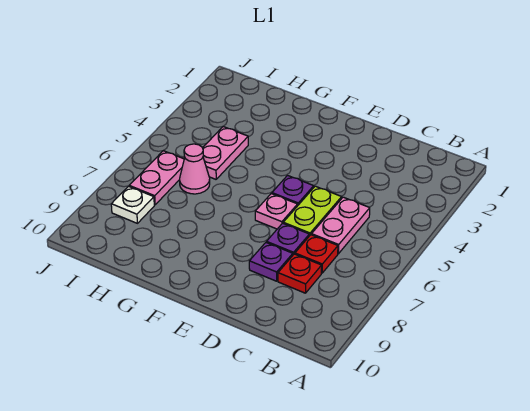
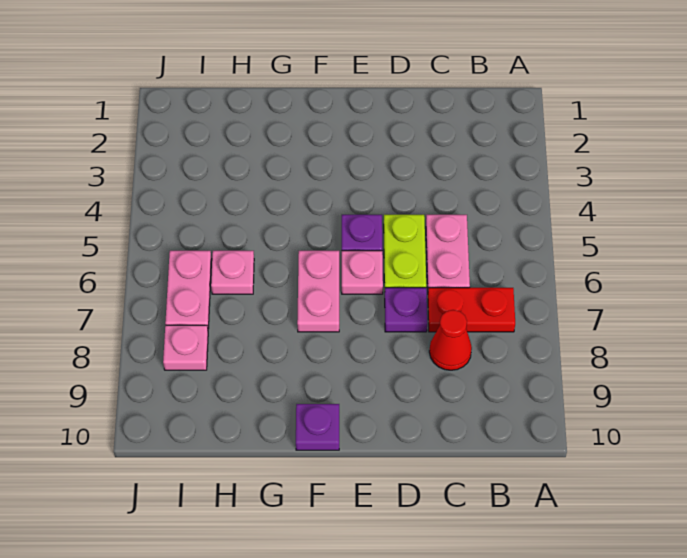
red 1x1 plate [295,235,338,273] -> red 1x2 plate [428,288,515,332]
red 1x1 plate [278,254,322,293] -> red 1x1 cone [429,310,472,370]
purple 1x1 plate [249,242,293,281] -> purple 1x1 plate moved to [296,404,339,450]
pink 1x2 plate [203,127,248,179] -> pink 1x2 plate moved to [297,251,339,332]
pink 1x1 cone [180,144,210,194] -> pink 1x1 plate [211,251,254,294]
white 1x1 plate [111,186,154,223] -> pink 1x1 plate [163,325,208,370]

